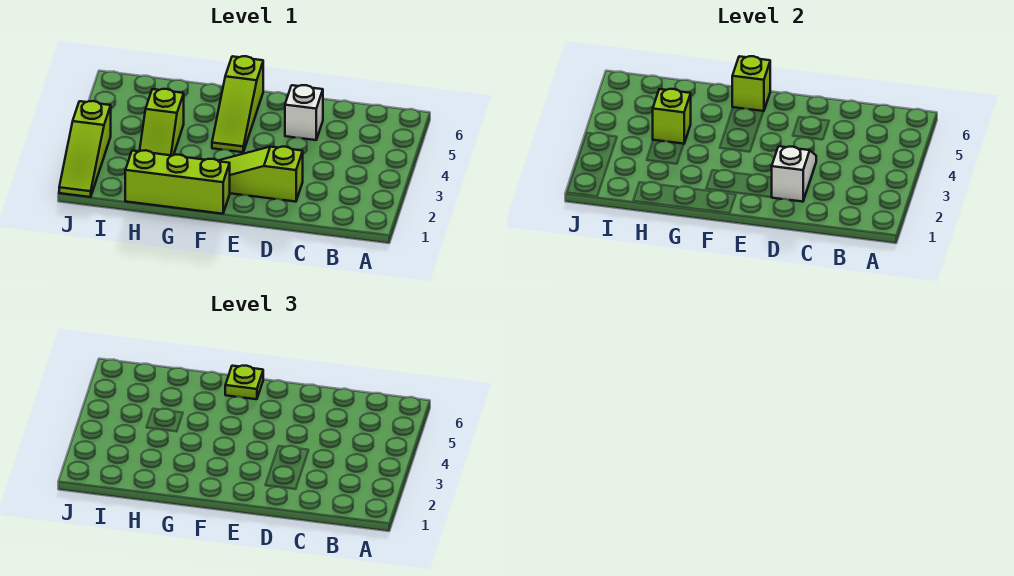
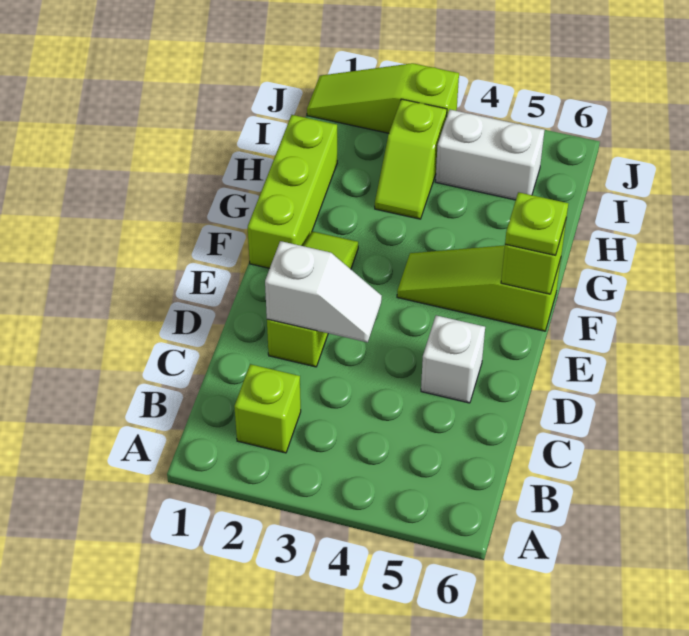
lime 1x2 slope [140,89,184,156] -> lime 1x2 slope turned to [375,99,447,219]
lime 1x1 brick [653,89,691,144] -> lime 1x1 brick moved to [234,364,301,453]
none -> white 1x2 brick [435,110,544,200]

